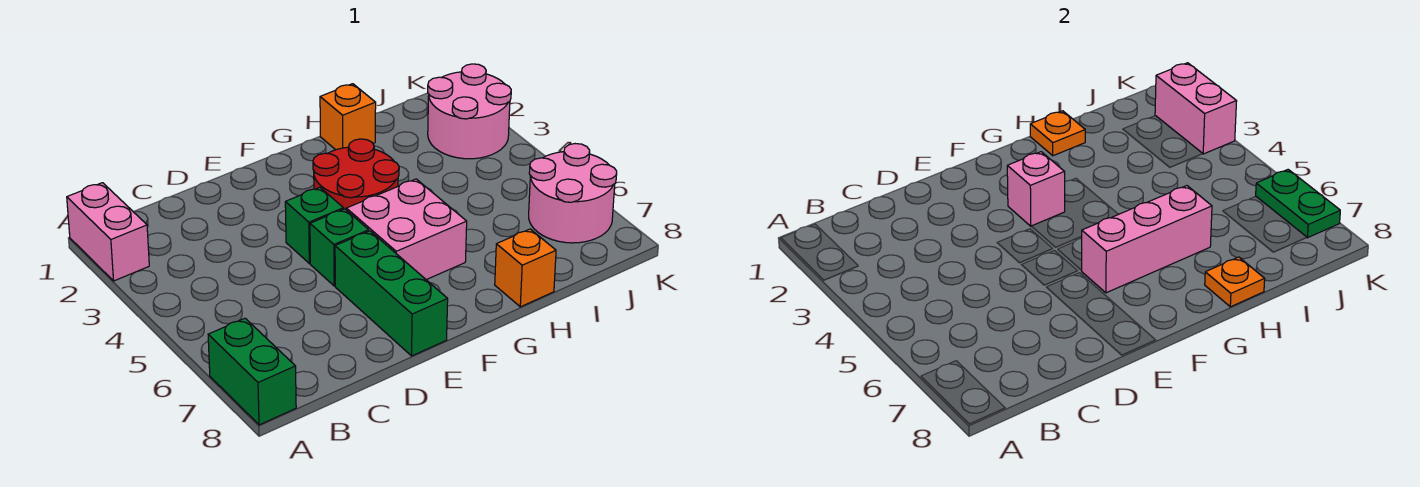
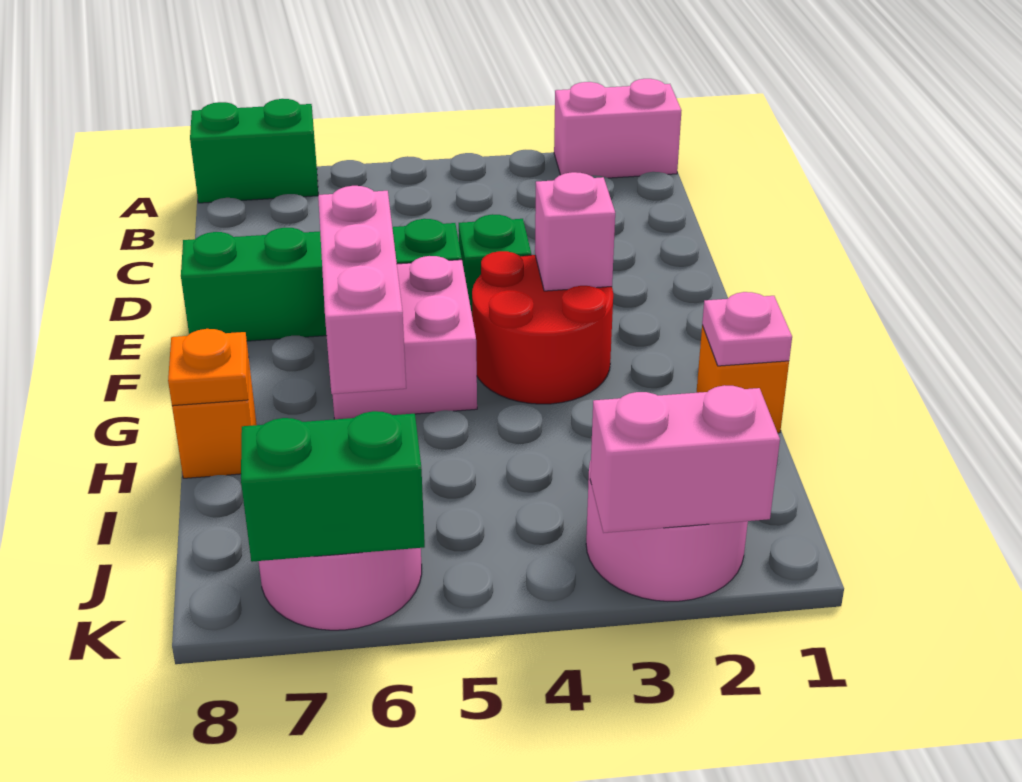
orange 1x1 plate [1030,111,1085,156] -> pink 1x1 plate [702,292,792,366]
green 1x2 plate [1256,170,1340,238] -> green 1x2 brick [241,411,425,562]

